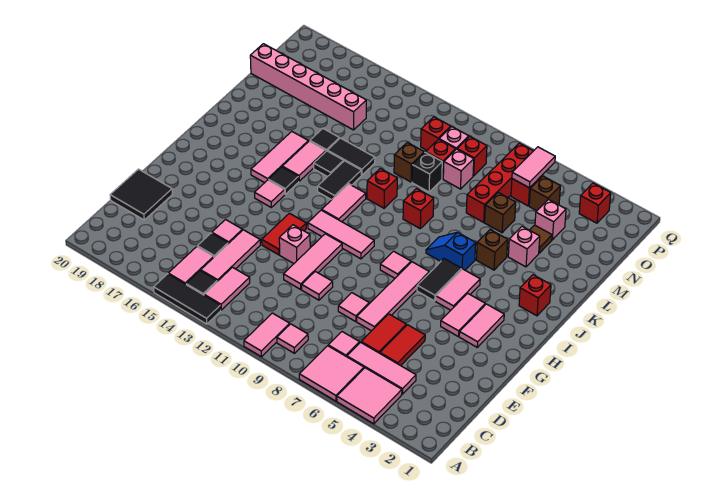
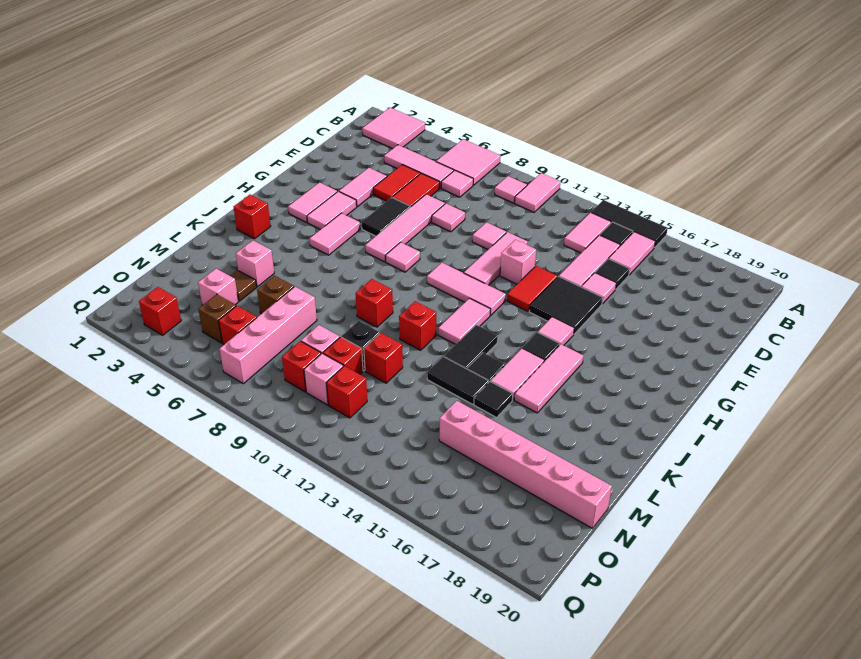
pink 2x2 tile [337,368,402,424] -> pink 2x2 tile moved to [362,108,425,149]
black 2x2 tile [110,169,172,220] -> black 2x2 tile moved to [529,276,603,334]
black 1x2 tile [417,259,462,301] -> black 1x2 tile moved to [362,197,410,236]
blue 1x2 slope [426,232,476,270] -> none
brown 1x1 brick [476,230,508,270] -> none
red 1x4 brick [466,143,533,222] -> pink 1x4 brick [219,287,317,384]
brown 1x1 brick [394,142,424,182] -> red 1x1 brick [364,333,403,383]
pink 1x2 tile [512,147,555,188] -> pink 1x2 tile moved to [339,168,387,207]

